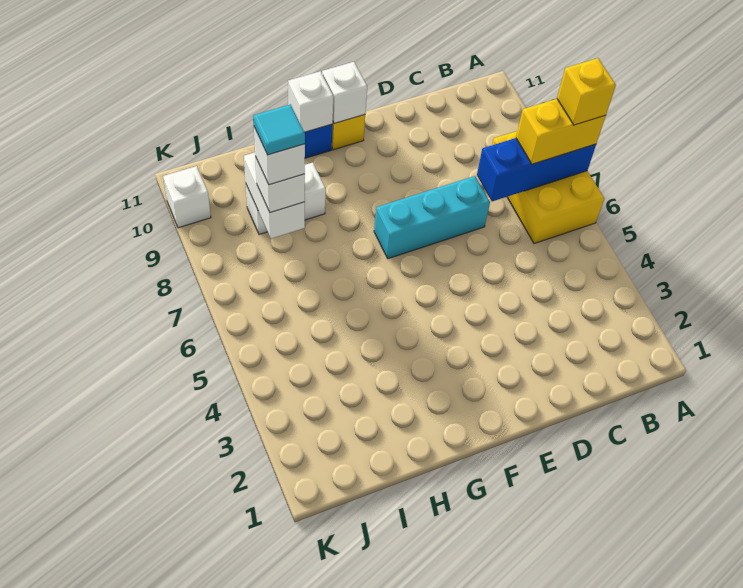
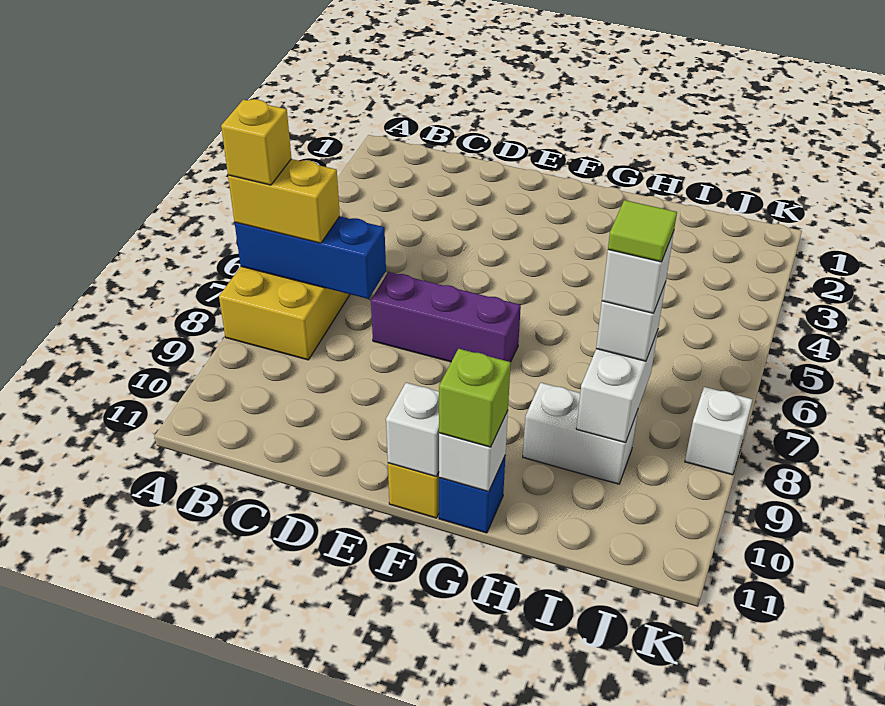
cyan 1x3 brick [374,176,490,259] -> purple 1x3 brick [371,272,521,362]
none -> lime 1x1 brick [439,349,511,447]
cyan 1x1 tile [253,104,305,155] -> lime 1x1 tile [608,200,677,262]
white 1x1 brick [163,166,211,228] -> white 1x1 brick moved to [685,387,753,475]

